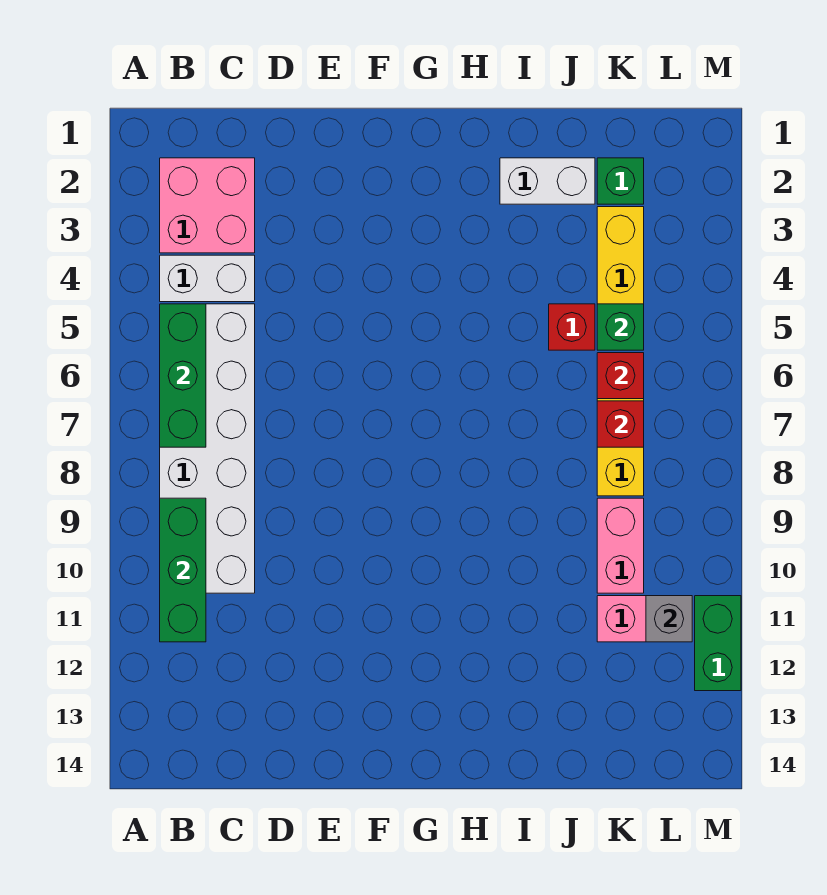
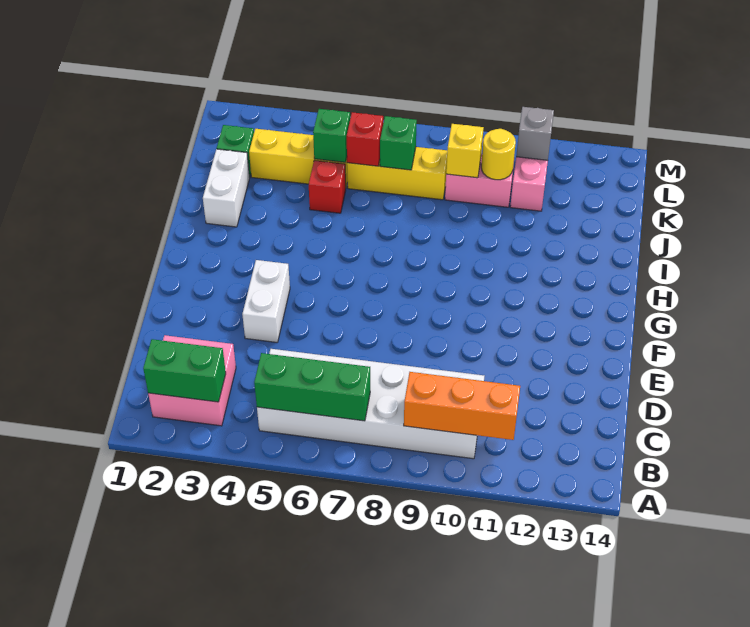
white 1x2 brick [160,255,255,302] -> white 1x2 brick moved to [242,260,290,342]
green 1x3 brick [160,498,206,642] -> orange 1x3 brick [404,372,520,440]
red 1x1 brick [597,401,644,447] -> green 1x1 brick [380,116,417,170]
none -> yellow 1x1 brick [446,124,484,178]
none -> yellow 1x1 round brick [481,129,516,180]
green 1x2 brick [695,596,741,691] -> green 1x2 brick moved to [143,339,226,402]

